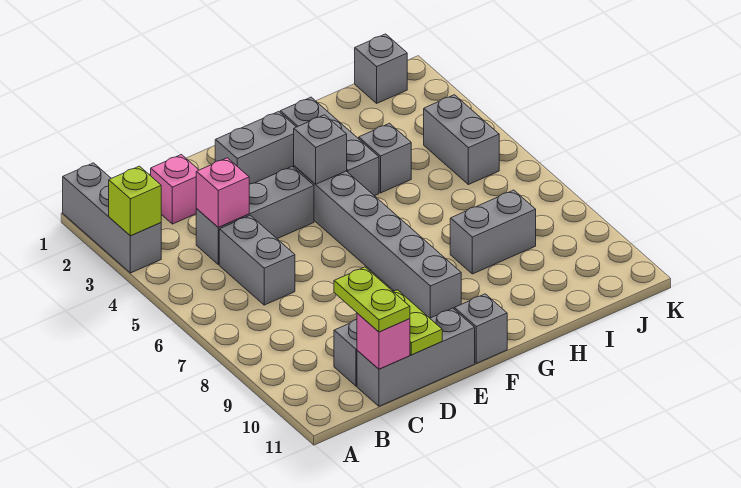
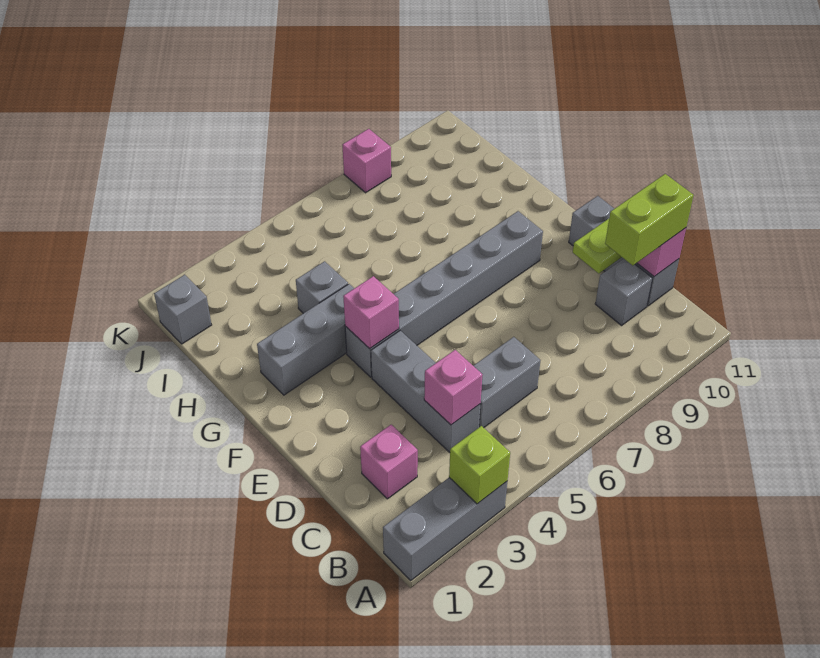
lime 1x2 plate [334,267,410,332] -> lime 1x2 brick [605,174,694,266]
grey 1x2 brick [215,112,296,184] -> none
grey 1x1 brick [294,115,347,184] -> pink 1x1 brick [343,276,399,349]
grey 1x1 brick [454,294,507,363] -> none
grey 1x2 brick [450,190,536,274] -> none
grey 1x2 brick [424,95,499,185] -> none
none -> pink 1x1 brick [342,129,391,193]

